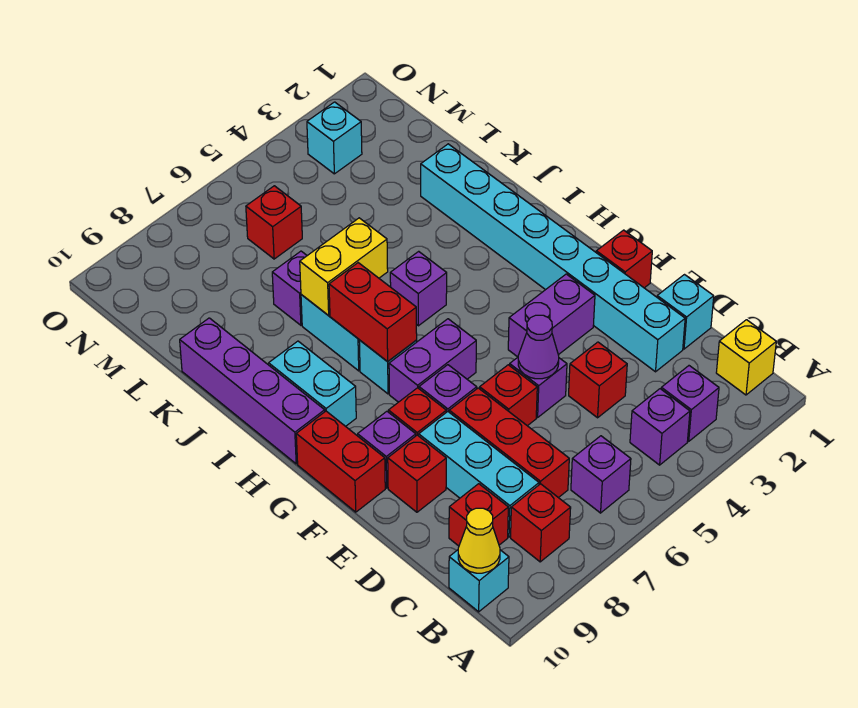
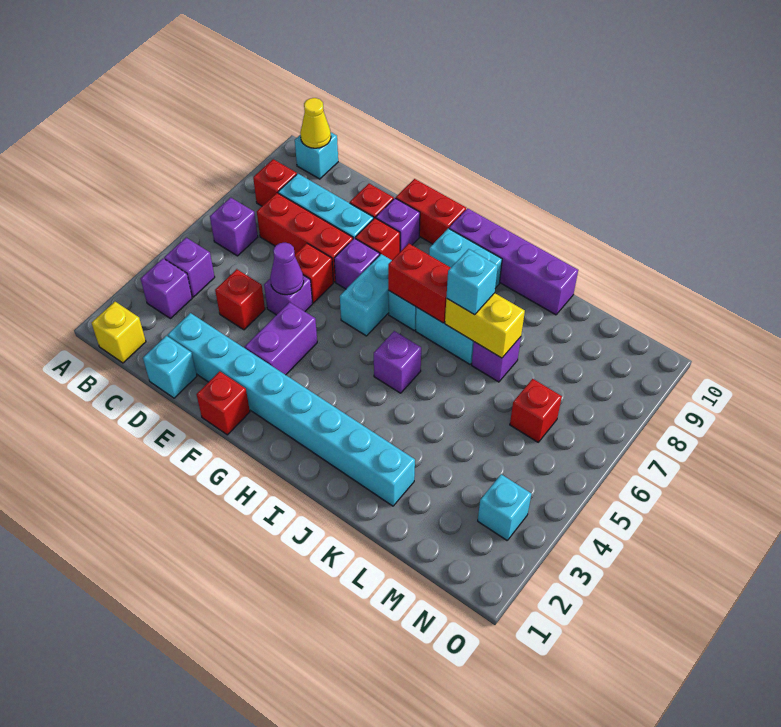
red 1x1 brick [449,484,508,546] -> none
purple 1x2 brick [389,319,476,402] -> cyan 1x2 brick [340,254,392,336]
yellow 1x2 brick [300,218,388,316] -> yellow 1x2 brick turned to [445,293,525,358]
none -> cyan 1x1 brick [446,249,498,315]

